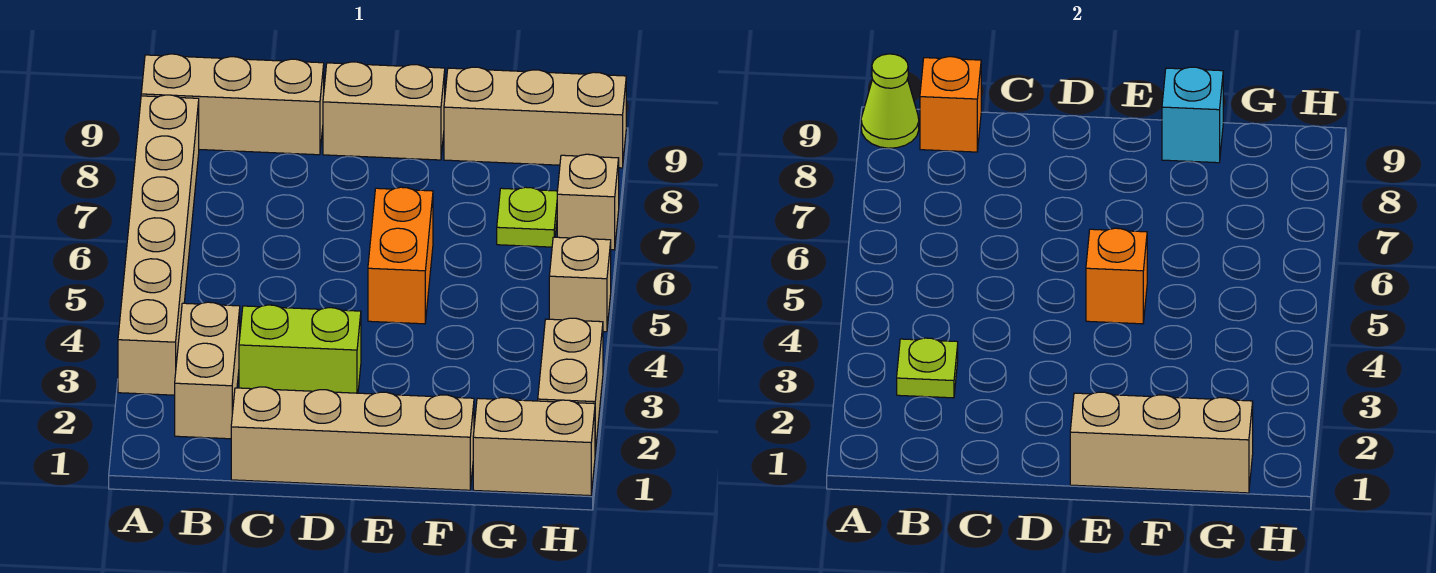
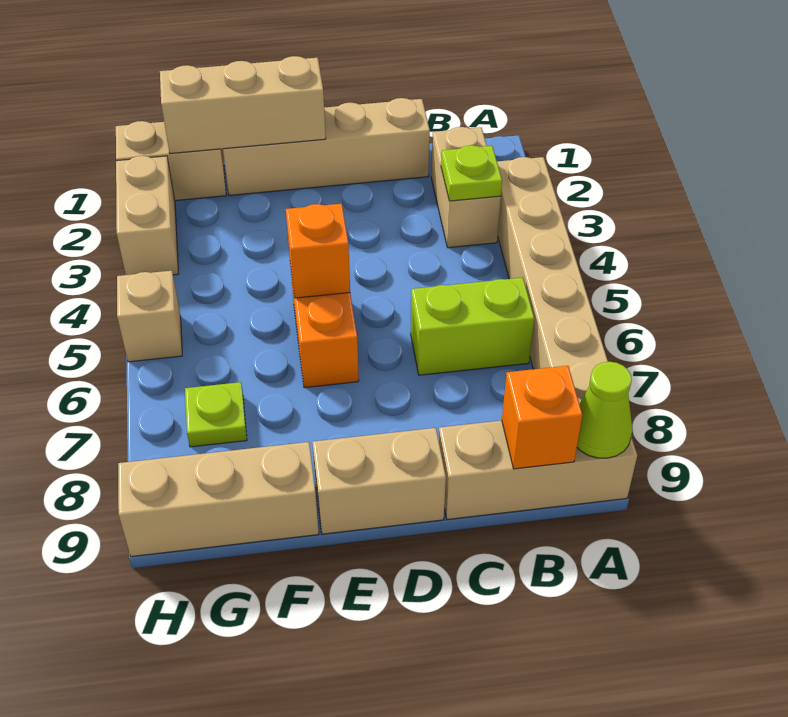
lime 1x2 brick [239,305,361,393] -> lime 1x2 brick moved to [411,278,534,375]
cyan 1x1 brick [1162,67,1223,163] -> none
tan 1x1 brick [557,154,619,250] -> none

